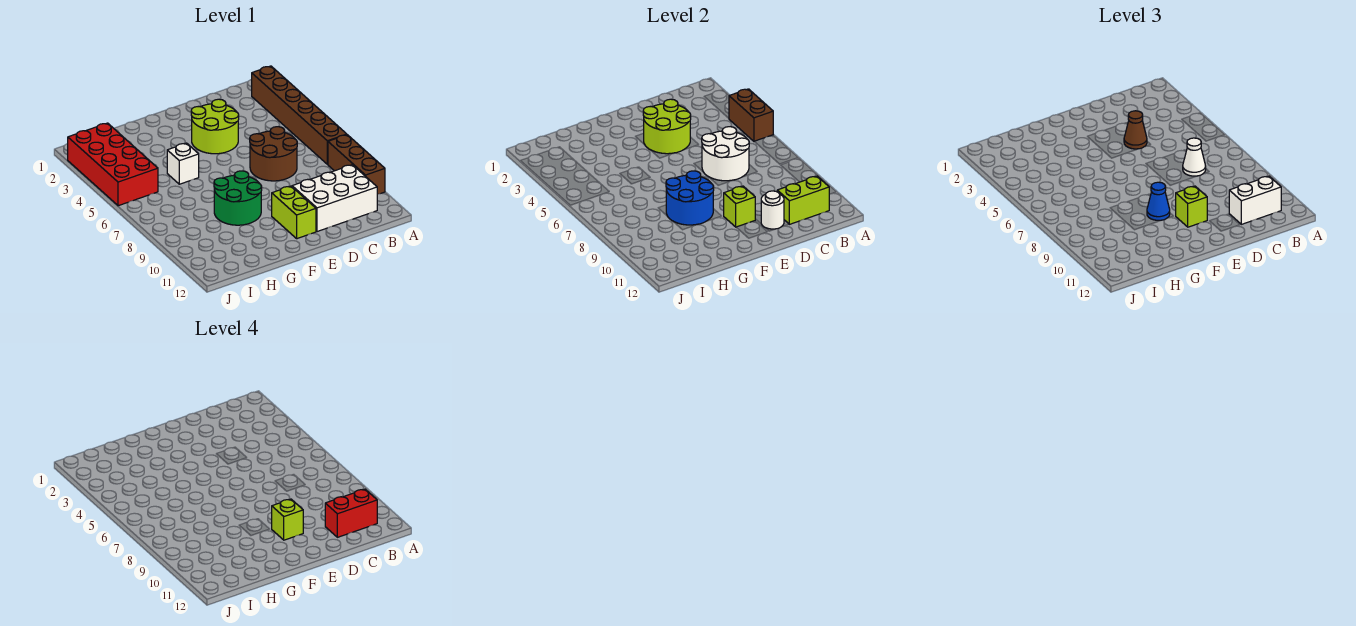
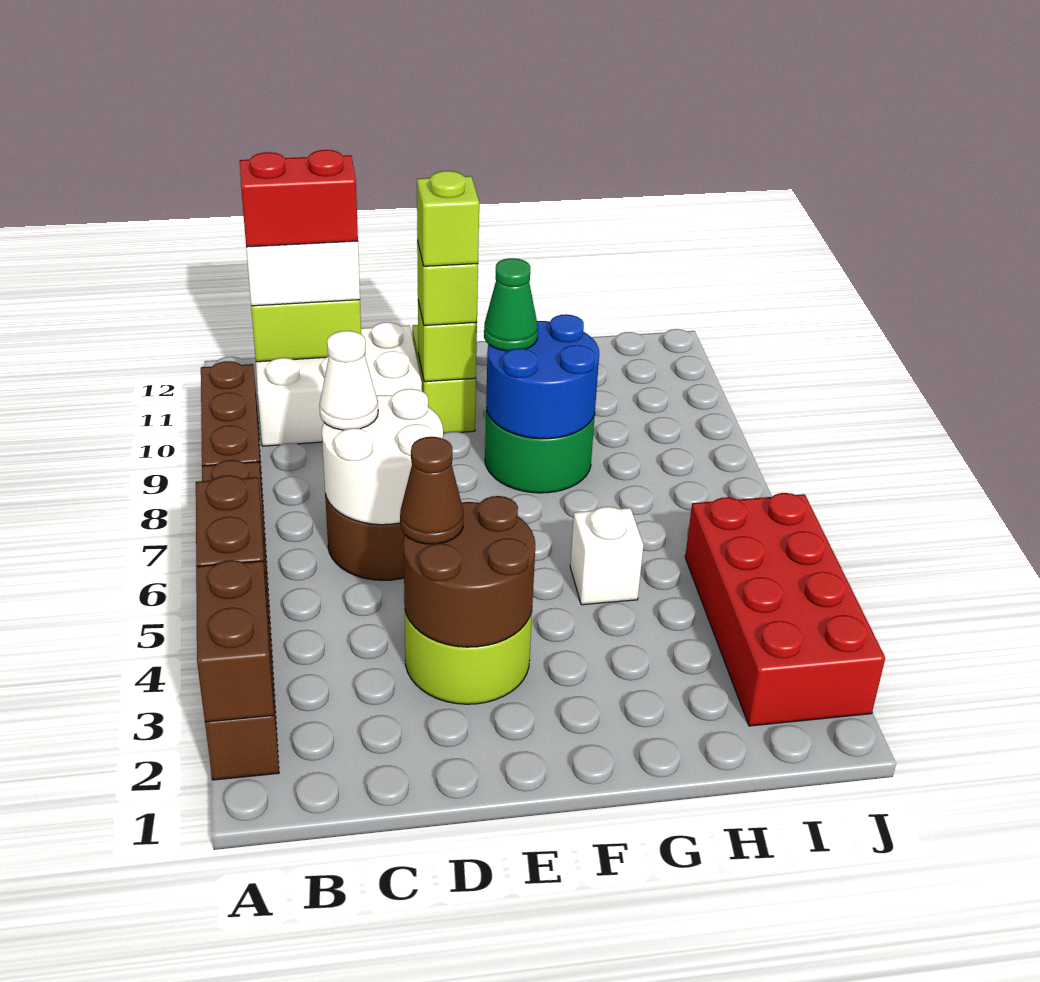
none -> brown 1x2 brick [196,560,274,722]
lime 2x2 round brick [643,99,691,154] -> brown 2x2 round brick [404,496,535,647]
white 1x1 round brick [761,191,784,229] -> none
blue 1x1 cone [1147,182,1170,221] -> green 1x1 cone [484,258,538,351]

